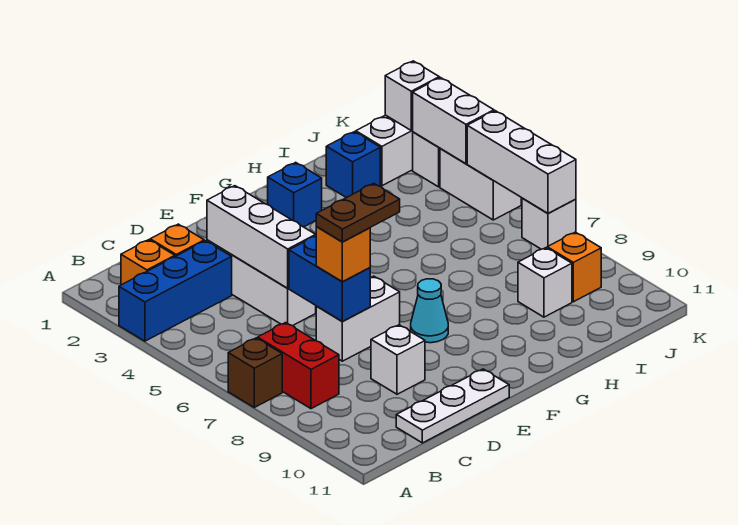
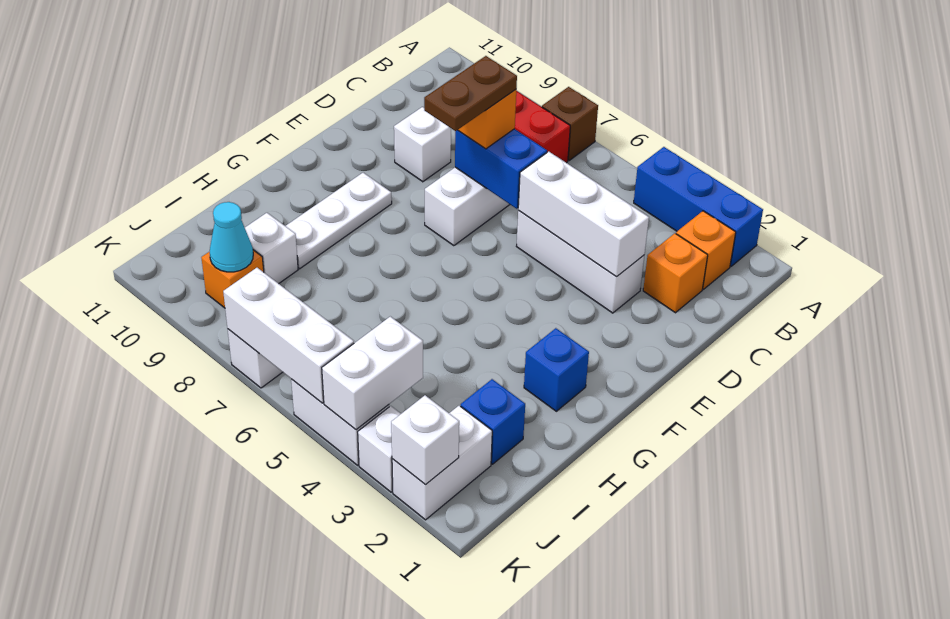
blue 1x3 brick [119,241,232,341] -> blue 1x3 brick turned to [634,147,763,266]
white 1x3 plate [396,369,509,443] -> white 1x3 plate moved to [286,173,392,269]
cyan 1x1 cone [411,279,448,343] -> cyan 1x1 cone moved to [210,202,253,272]
white 1x2 brick [413,78,494,164] -> white 1x2 brick turned to [322,316,423,430]

